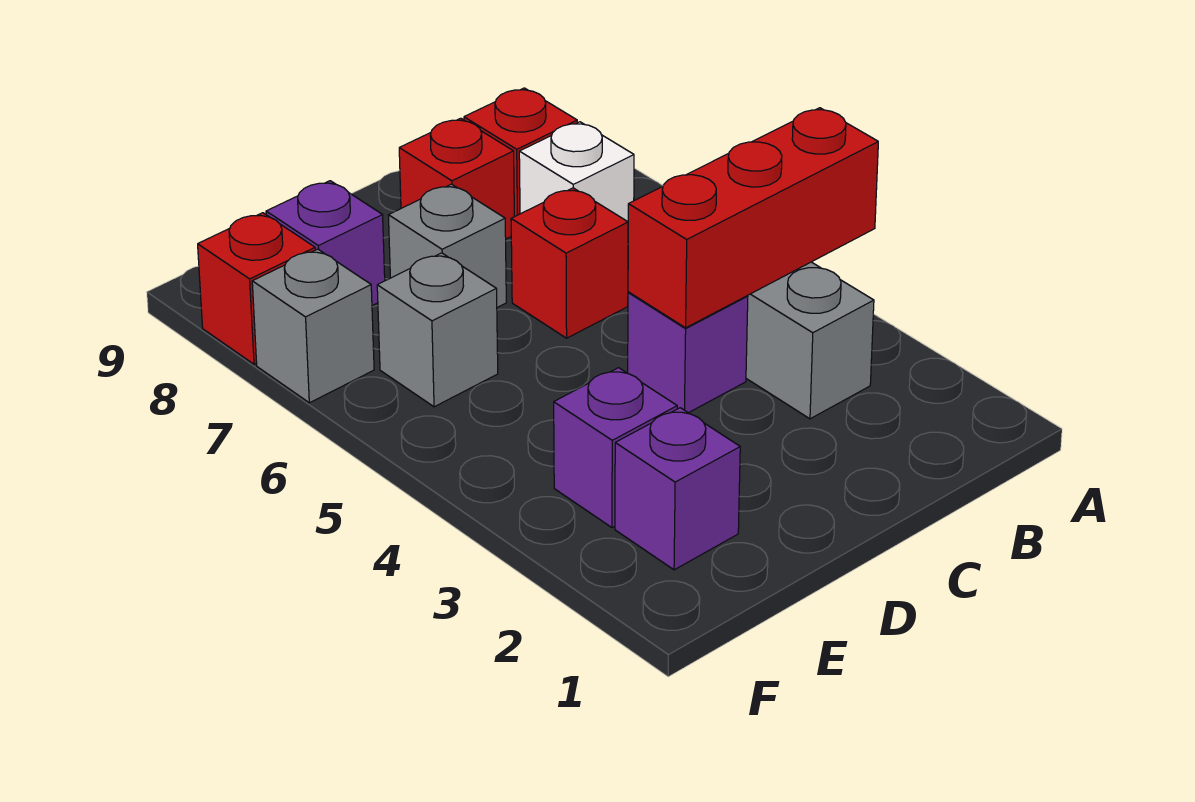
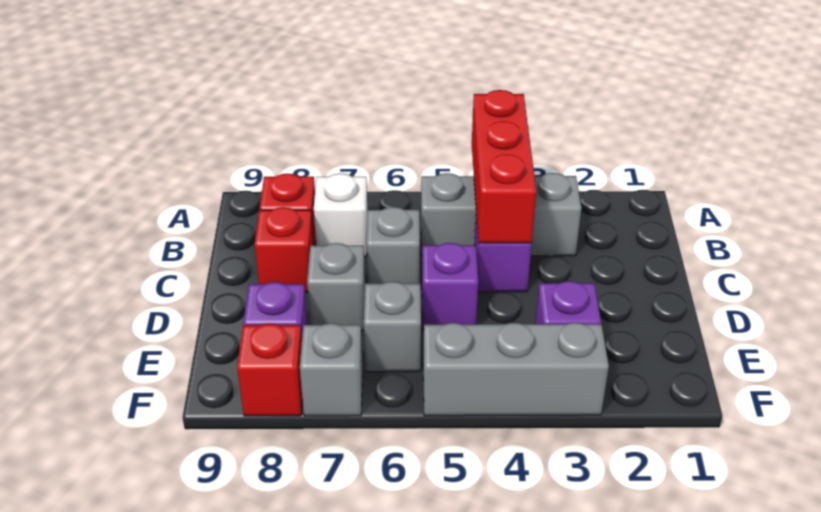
red 1x1 brick [511,188,628,338] -> grey 1x1 brick [367,207,420,284]
purple 1x1 brick [615,408,740,570] -> purple 1x1 brick moved to [422,243,478,330]
none -> grey 1x3 brick [423,323,609,416]

